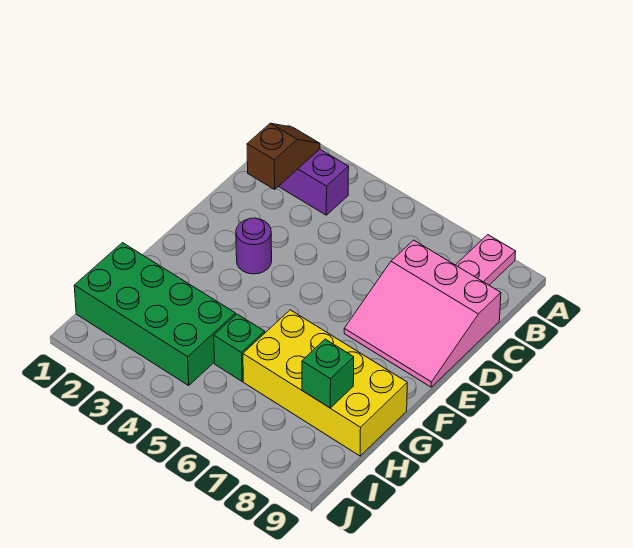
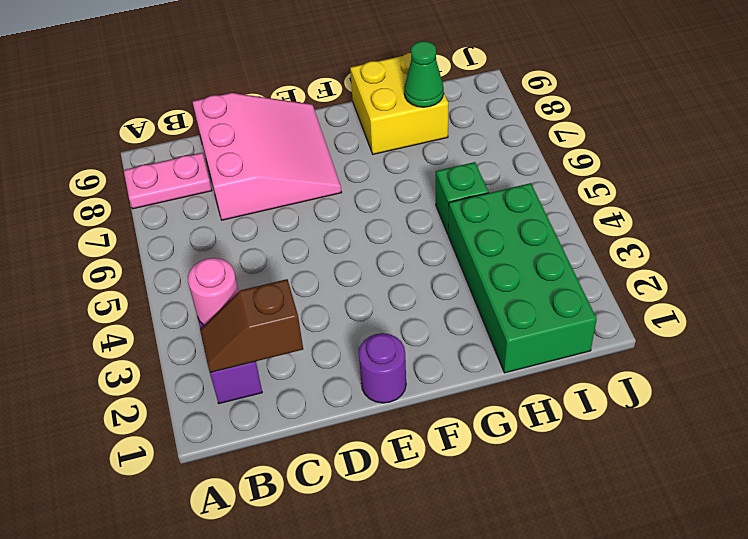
none -> pink 1x1 round brick [188,258,239,325]
purple 1x1 round brick [236,218,272,274] -> purple 1x1 round brick moved to [359,333,406,403]
yellow 2x4 brick [243,310,407,456] -> yellow 2x2 brick [350,53,448,154]
green 1x1 brick [302,339,354,408] -> green 1x1 cone [404,41,444,107]

